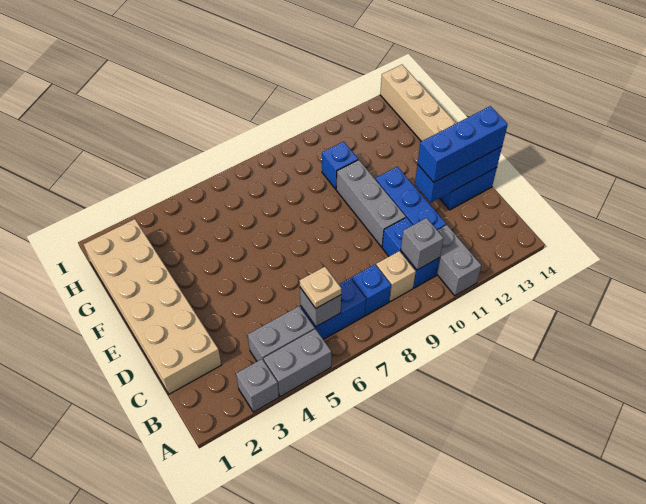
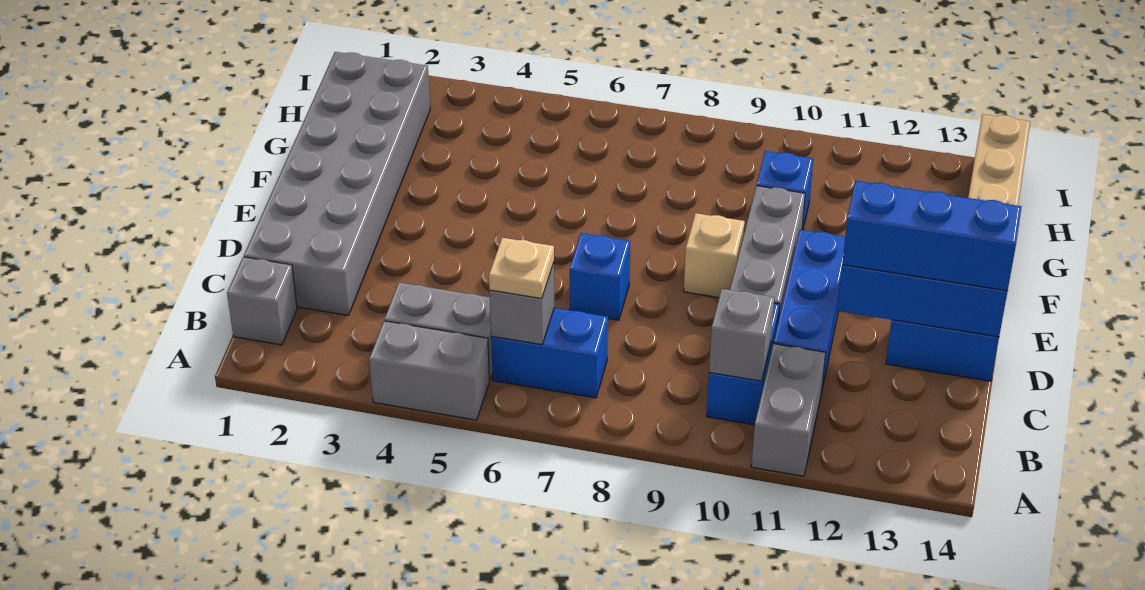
grey 1x1 brick [236,359,279,412] -> grey 1x1 brick moved to [227,257,297,345]
blue 1x1 brick [351,265,391,315] -> blue 1x1 brick moved to [570,233,630,320]
tan 1x1 brick [376,251,416,301] -> tan 1x1 brick moved to [684,213,745,298]
tan 2x6 brick [83,219,221,394] -> grey 2x6 brick [244,52,430,315]

